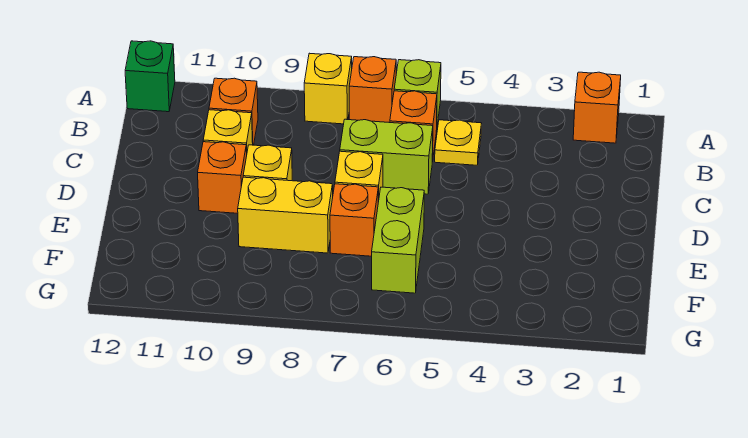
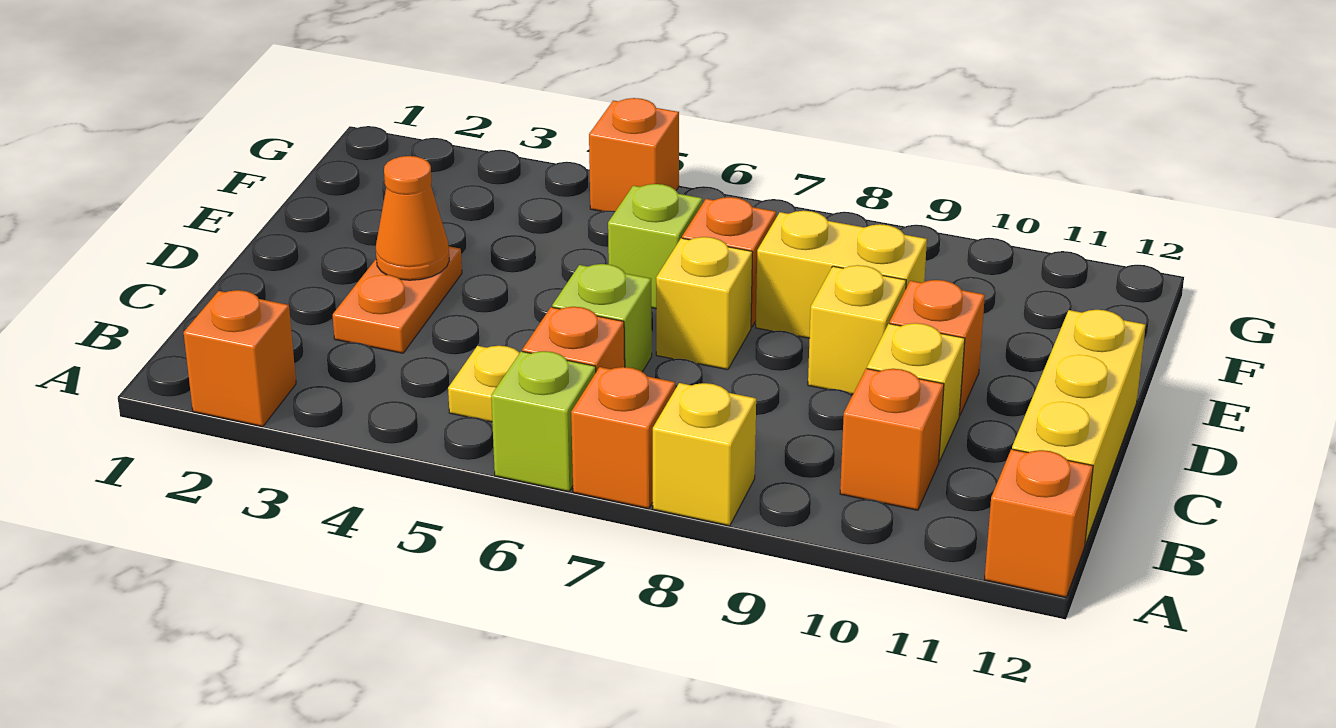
green 1x1 brick [125,41,175,112] -> orange 1x1 brick [984,449,1093,597]
none -> yellow 1x3 brick [1012,310,1146,545]
none -> orange 1x2 plate [333,247,462,353]
lime 1x2 brick [340,119,433,194] -> lime 1x1 brick [552,264,652,372]
none -> orange 1x1 cone [376,156,449,280]
lime 1x2 brick [372,187,424,293] -> lime 1x1 brick [608,184,702,309]
none -> orange 1x1 brick [589,98,679,211]

